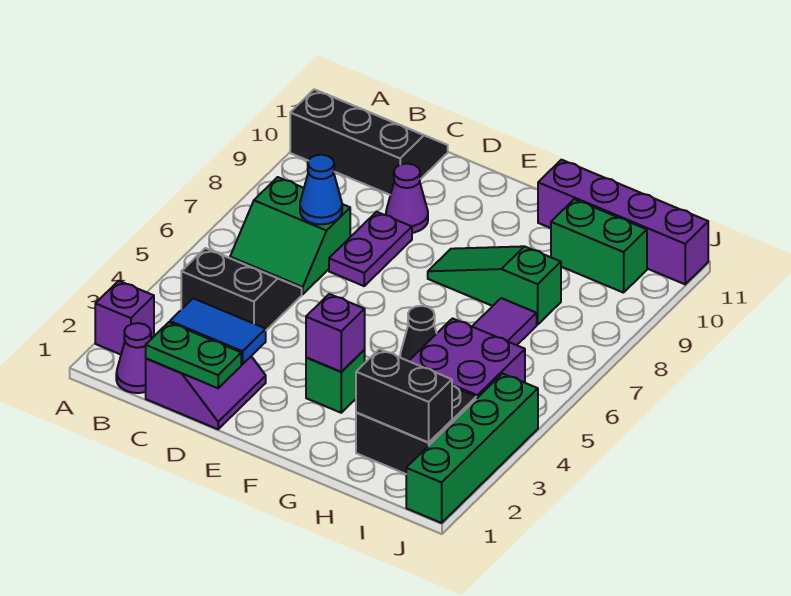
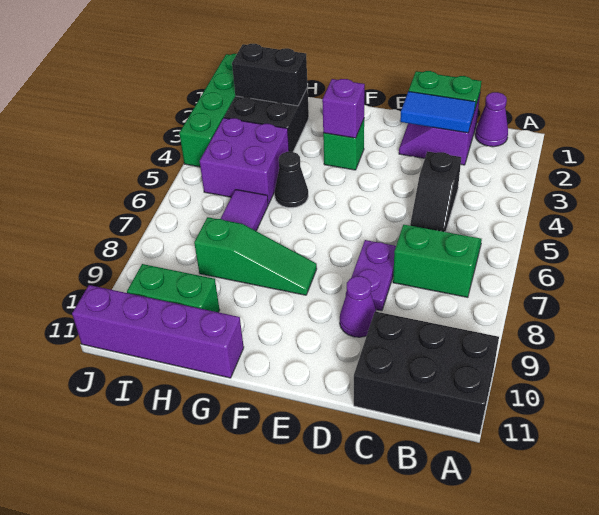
purple 1x1 brick [95,281,154,354] -> none
black 2x3 slope [290,89,448,195] -> black 2x3 brick [354,311,499,435]
black 2x2 slope [181,248,302,330] -> black 1x2 slope [410,151,461,232]
blue 1x1 cone [300,155,342,224] -> none

